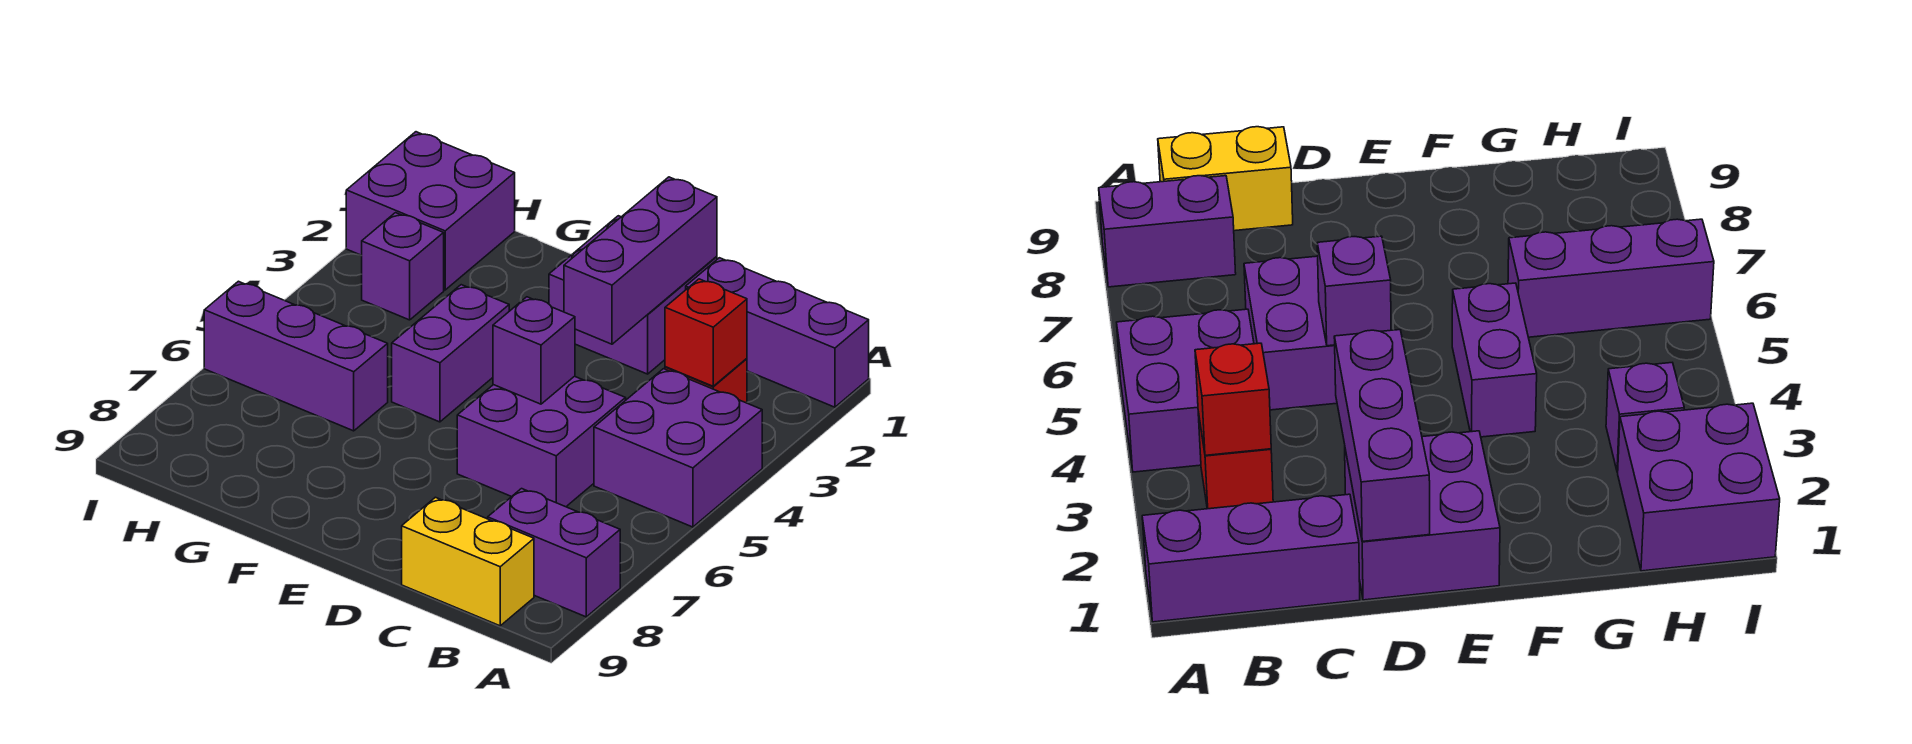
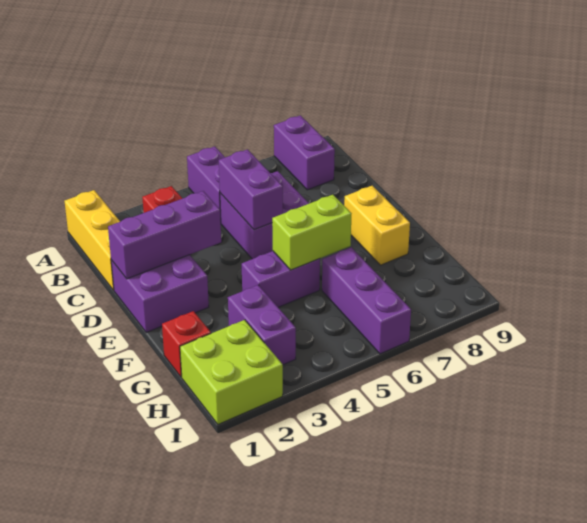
purple 1x3 brick [686,258,869,407] -> yellow 1x3 brick [64,190,120,290]
purple 2x2 brick [594,369,762,527] -> purple 1x2 brick [187,146,225,221]
red 1x1 brick [665,279,747,386] -> red 1x1 brick moved to [162,311,211,377]
yellow 1x2 brick [402,497,534,626] -> yellow 1x2 brick moved to [344,186,410,265]
purple 1x1 brick [493,297,575,404] -> purple 1x2 brick [219,149,283,230]
none -> lime 1x2 brick [272,195,352,270]
purple 2x2 brick [346,132,515,290] -> lime 2x2 brick [180,320,283,424]
purple 1x1 brick [361,213,444,320] -> purple 1x2 brick [228,285,296,365]

